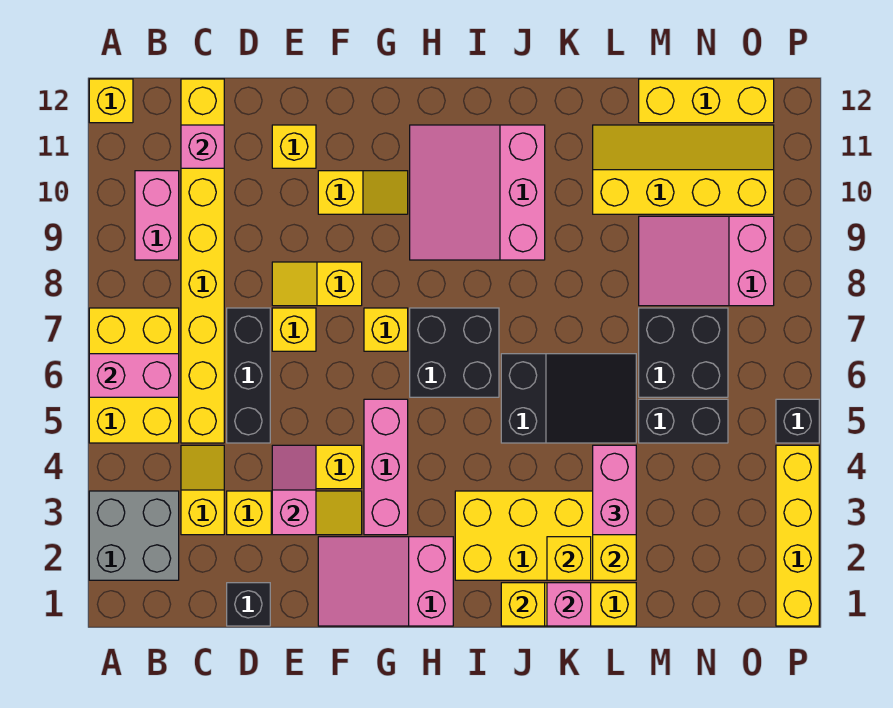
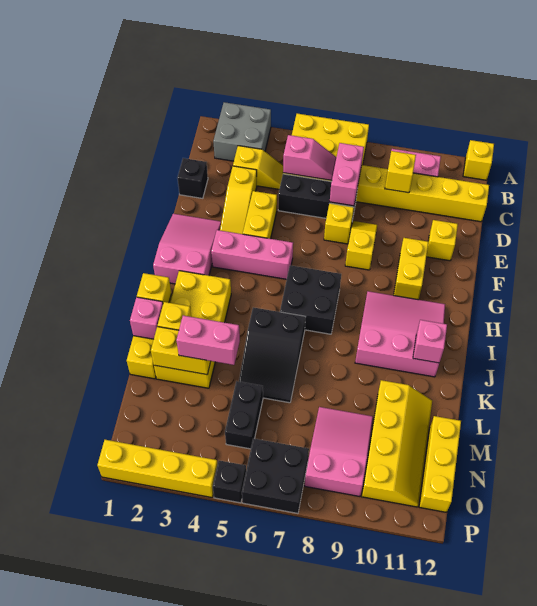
pink 1x2 brick [89,354,179,397] -> pink 1x2 brick moved to [330,143,364,206]
pink 1x1 brick [181,125,224,168] -> pink 1x1 brick moved to [413,320,447,363]
pink 1x2 slope [272,445,316,535] -> pink 1x2 slope moved to [283,135,336,180]
yellow 1x2 slope [318,171,408,214] -> yellow 1x2 brick [394,238,428,300]
yellow 1x1 brick [364,308,408,351] -> yellow 1x1 brick moved to [385,151,416,193]
black 2x2 brick [639,308,728,397] -> black 2x2 brick moved to [242,438,309,513]

